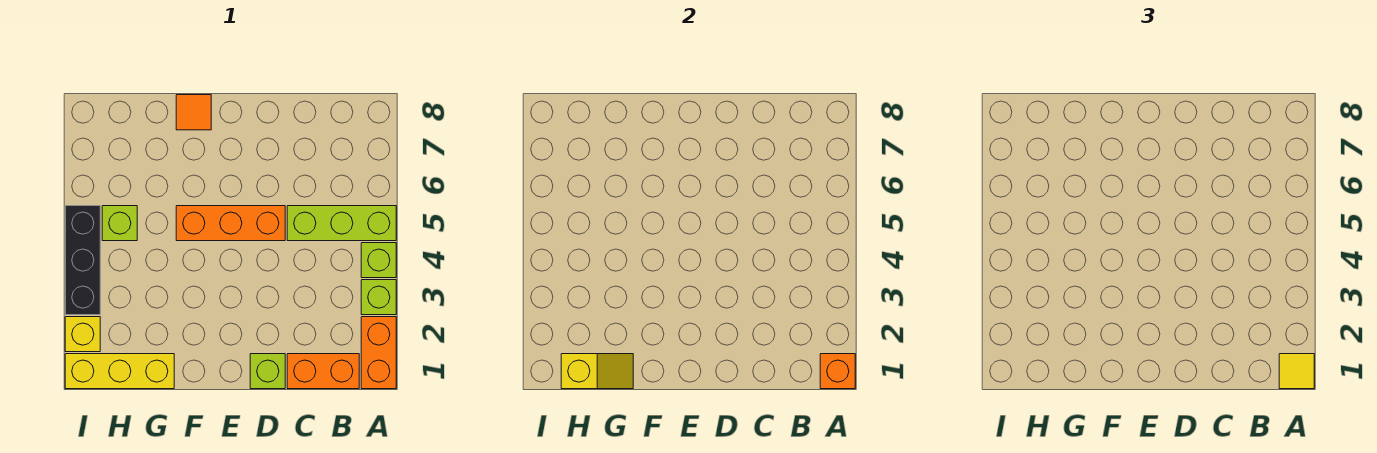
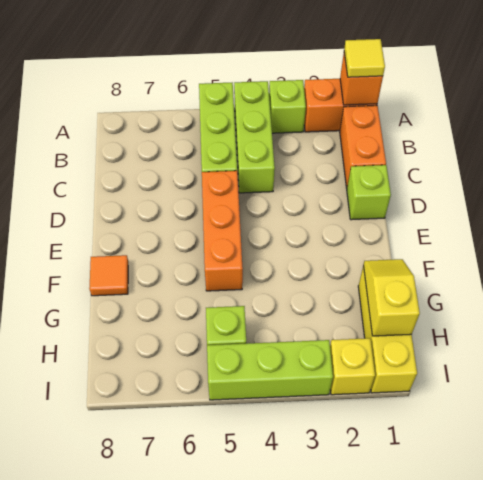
lime 1x1 brick [361,243,396,278] -> lime 1x3 brick [234,81,275,193]
black 1x3 brick [65,206,100,315] -> lime 1x3 brick [207,340,333,400]

